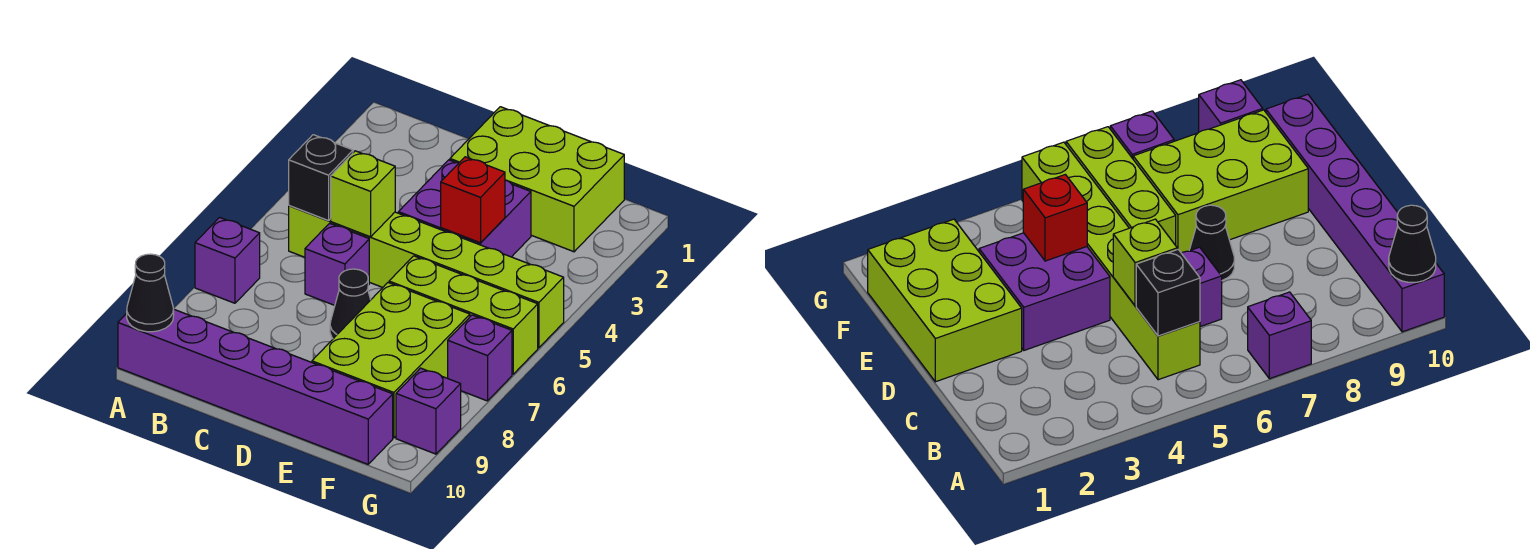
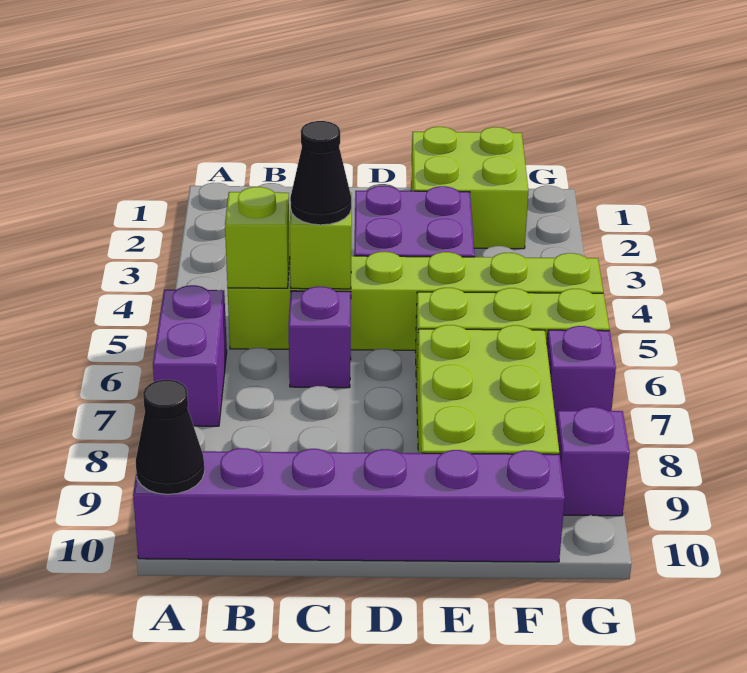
purple 1x1 brick [195,217,260,303] -> purple 1x2 brick [153,285,227,426]
black 1x1 brick [289,135,353,221] -> lime 1x1 brick [225,187,290,288]
lime 2x3 brick [450,107,624,252] -> lime 2x2 brick [411,127,528,249]
black 1x1 cone [330,269,371,339] -> black 1x1 cone moved to [290,121,351,225]
red 1x1 brick [441,157,505,243] -> none

